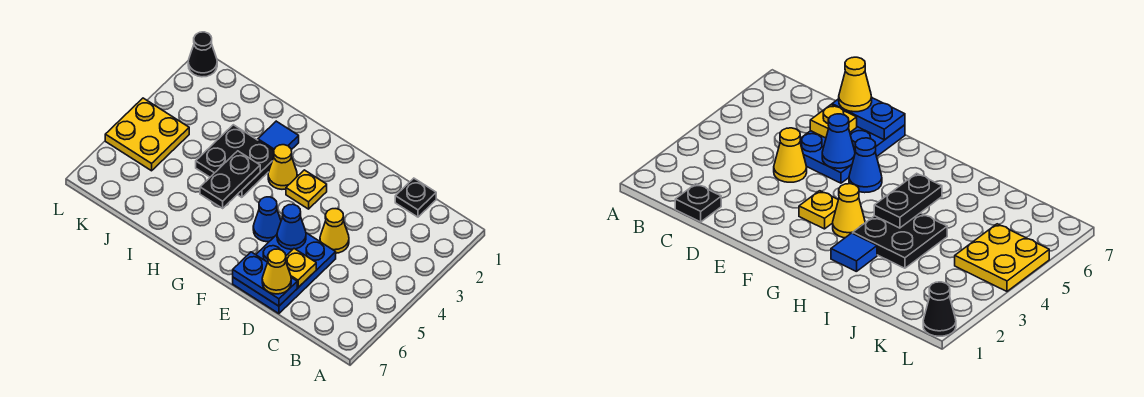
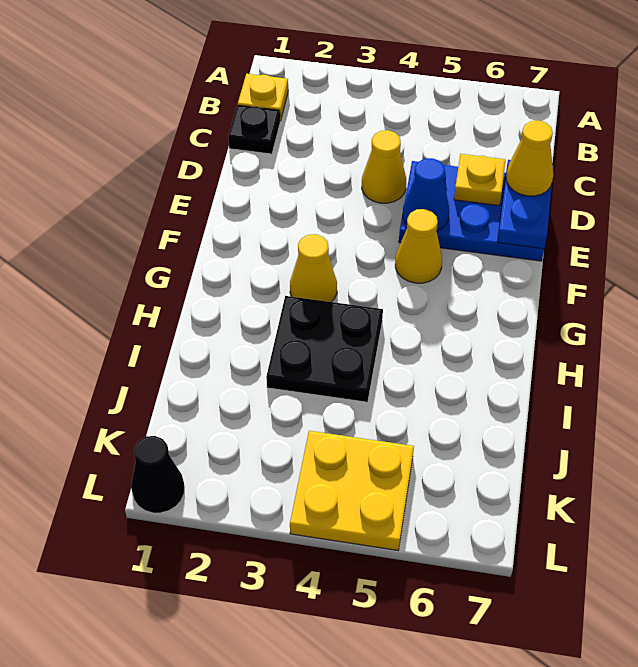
yellow 1x1 plate [286,170,327,209] -> yellow 1x1 plate moved to [238,74,288,121]
blue 1x1 cone [253,197,281,242] -> yellow 1x1 cone [395,209,442,283]
blue 1x1 tile [258,121,299,150] -> none
black 1x2 plate [200,151,260,208] -> none

